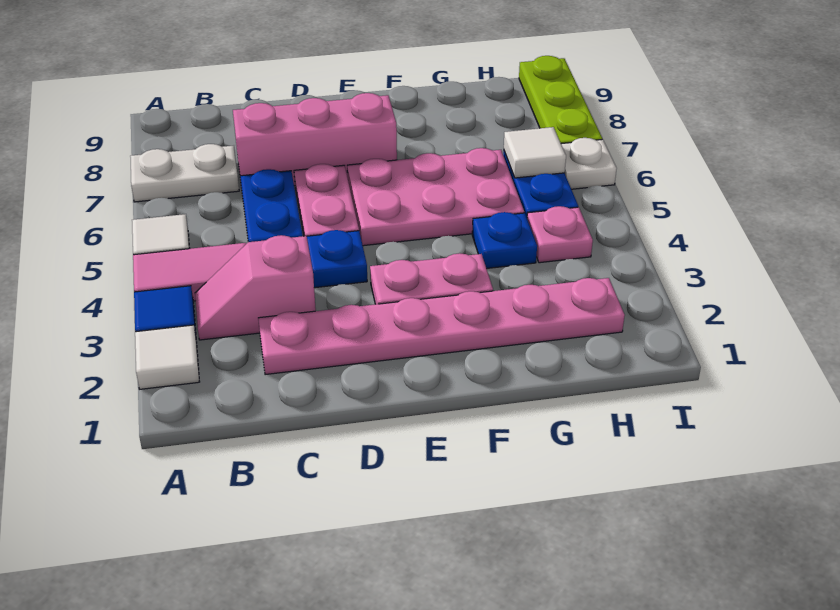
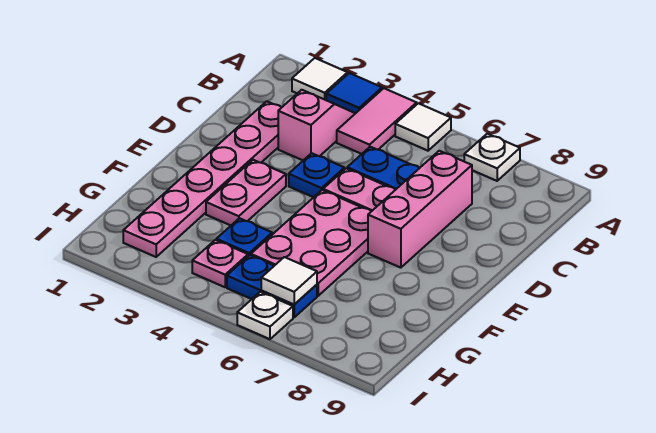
white 1x2 plate [130,144,239,202] -> white 1x1 plate [464,134,520,181]
lime 1x3 plate [519,56,602,144] -> none

